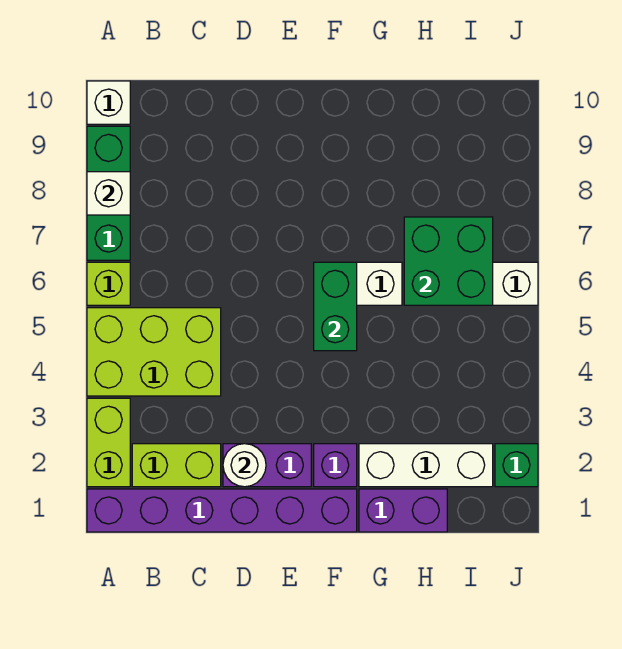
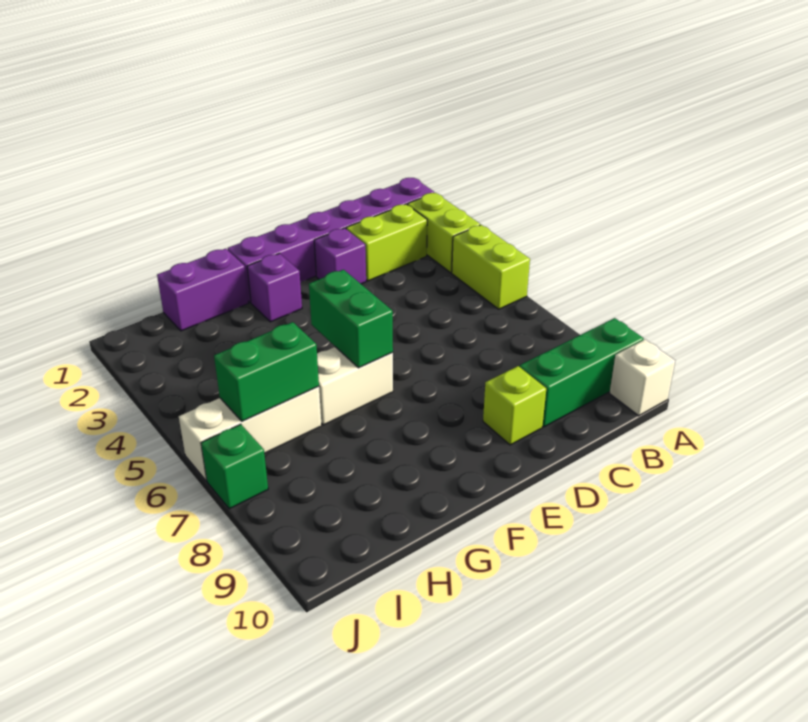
lime 2x3 brick [87,308,221,396] -> lime 1x2 brick [452,225,530,309]
lime 1x1 brick [87,262,130,305] -> lime 1x1 brick moved to [483,366,546,445]
green 1x3 brick [87,126,130,260] -> green 1x3 brick turned to [520,318,644,427]
white 1x1 brick [87,172,130,215] -> none
purple 1x2 brick [223,444,311,487] -> purple 1x1 brick [314,228,366,284]
white 1x1 round brick [223,444,266,487] -> none
white 1x3 brick [359,444,493,487] -> none
green 2x2 brick [404,217,493,305] -> green 1x2 brick [214,322,319,421]
green 1x1 brick [495,444,538,487] -> green 1x1 brick moved to [201,424,268,509]

